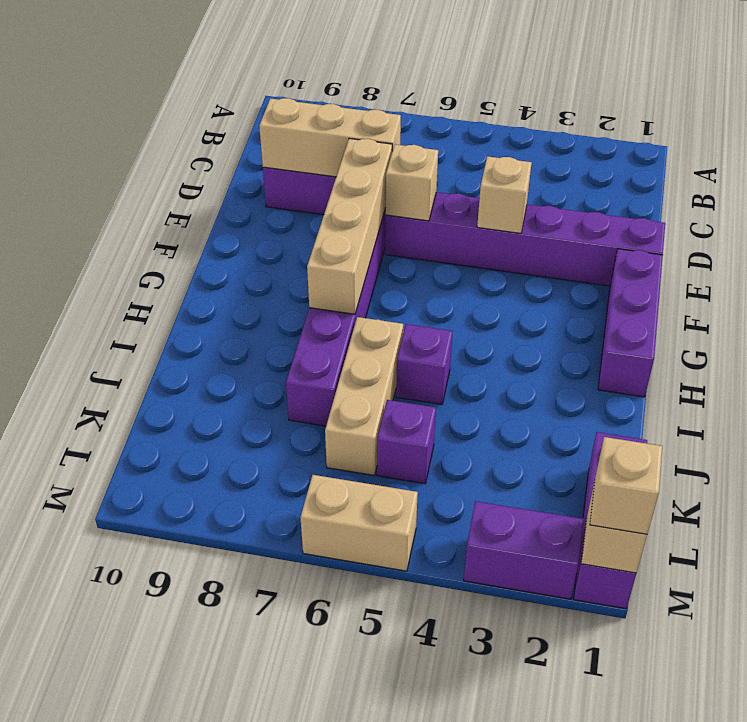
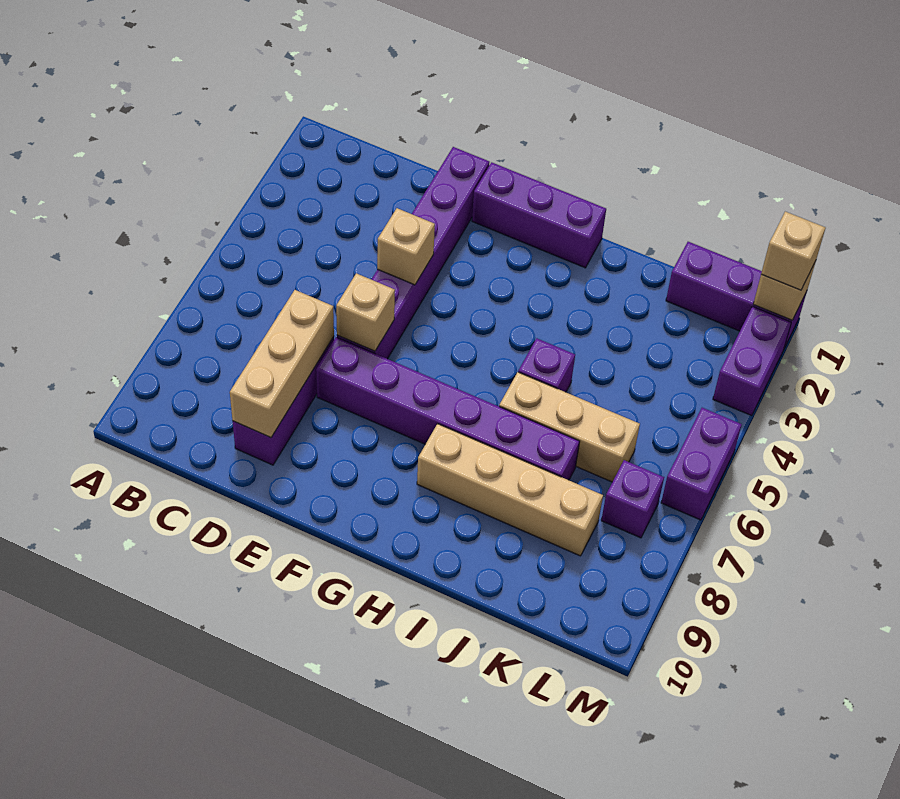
tan 1x4 brick [307,139,392,314] -> tan 1x4 brick moved to [417,424,603,556]
purple 1x1 brick [377,400,436,484] -> purple 1x1 brick moved to [601,460,664,538]
tan 1x2 brick [300,475,418,571] -> purple 1x2 brick [661,408,742,520]

